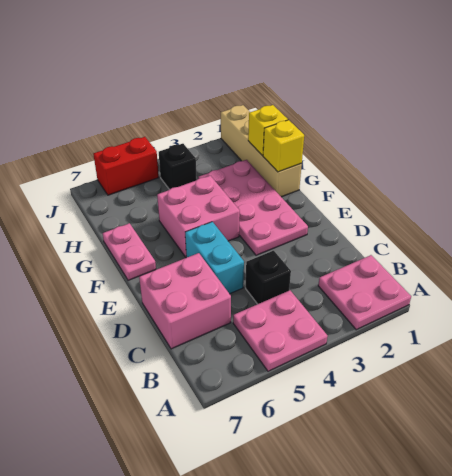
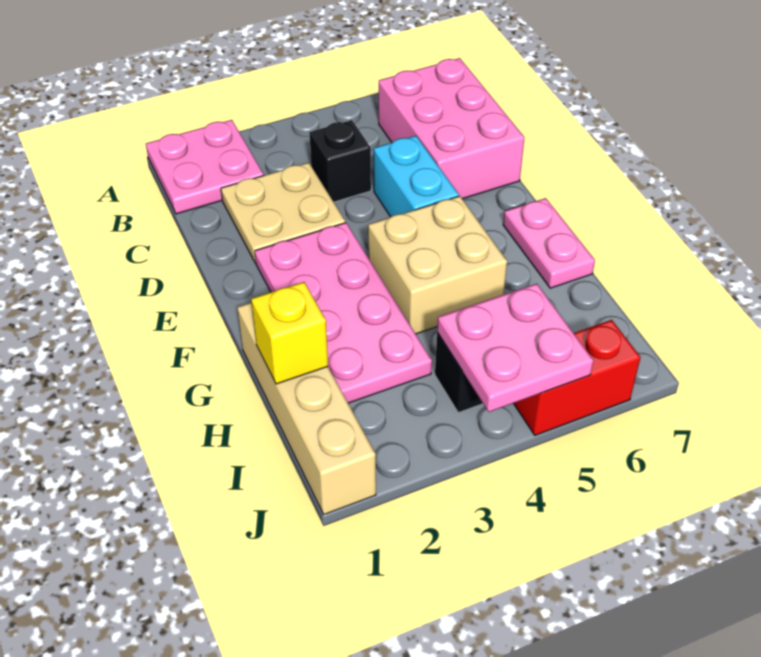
pink 2x2 plate [233,290,328,371] -> pink 2x2 plate moved to [437,284,593,412]
none -> tan 2x2 plate [221,163,345,263]
pink 2x2 brick [139,253,231,349] -> pink 2x3 brick [379,58,525,199]
pink 2x2 brick [157,176,240,258] -> tan 2x2 brick [368,196,507,334]
yellow 1x1 brick [263,120,304,172] -> none

